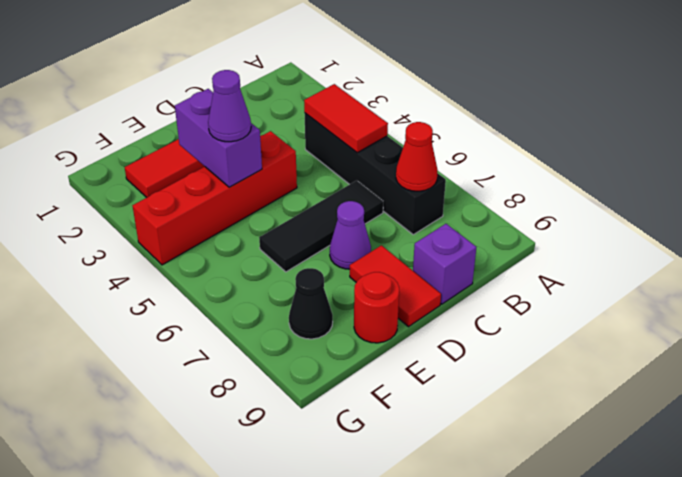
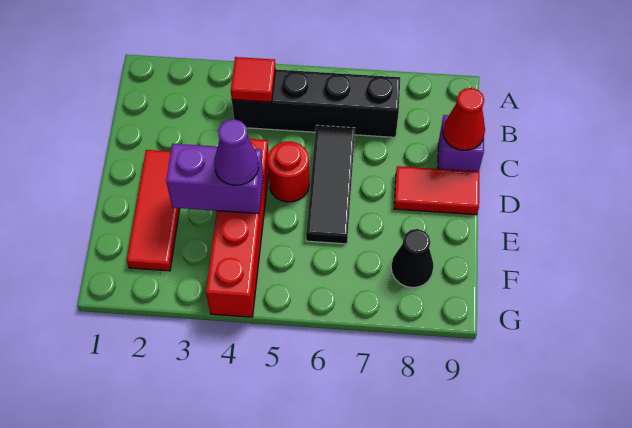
red 1x2 tile [304,84,388,153] -> red 1x1 tile [231,57,275,102]
red 1x1 cone [396,122,438,191] -> red 1x1 cone moved to [443,88,485,150]
purple 1x1 cone [330,201,371,269] -> none
red 1x1 round brick [354,272,399,343] -> red 1x1 round brick moved to [268,141,309,202]

